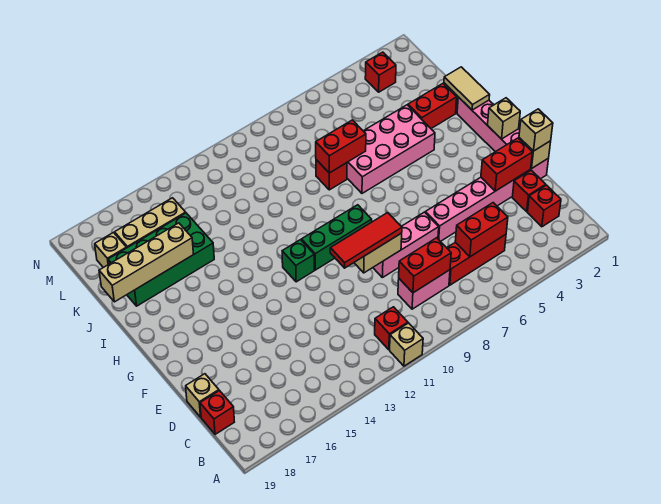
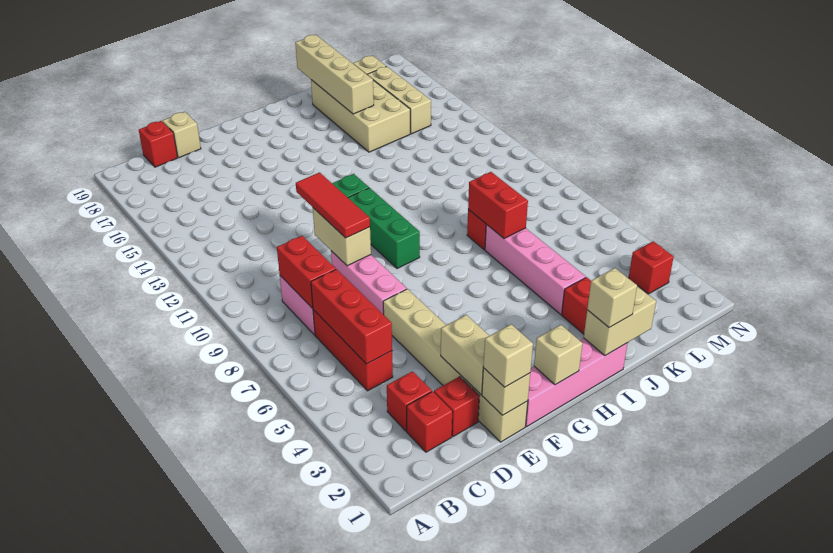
tan 1x1 brick [390,323,423,366] -> tan 1x1 brick moved to [587,268,637,328]
red 1x1 brick [375,307,408,350] -> red 1x1 brick moved to [387,371,432,431]
red 1x2 brick [455,203,508,257] -> red 1x3 brick [311,269,392,364]
pink 1x6 brick [425,158,549,242] -> tan 1x6 brick [383,289,528,442]
red 1x2 brick [481,138,533,191] -> tan 1x2 brick [441,315,489,394]
tan 1x2 tile [444,67,490,110] -> tan 1x2 brick [584,286,656,356]
pink 2x4 brick [347,105,435,193] -> pink 1x4 brick [485,225,586,314]
green 2x4 brick [108,213,214,306] -> tan 2x4 brick [311,80,410,152]

